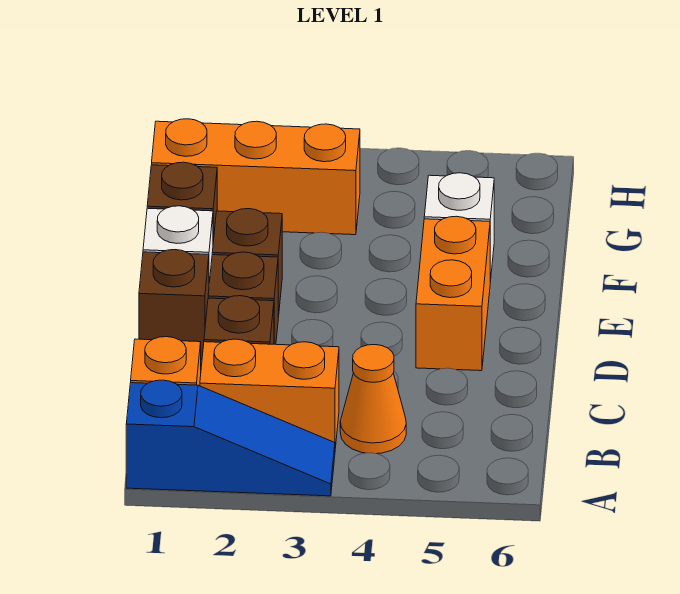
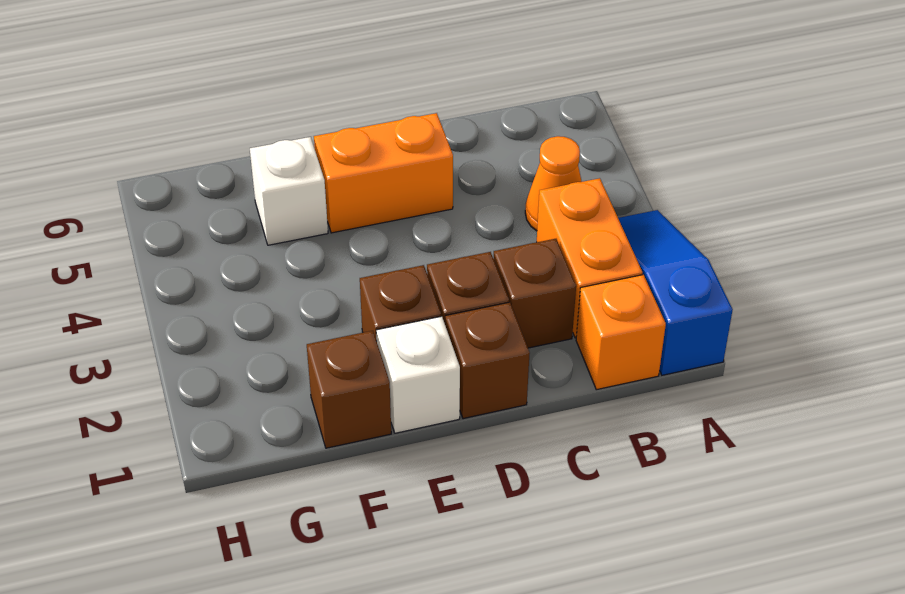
orange 1x3 brick [152,119,360,235] -> none

